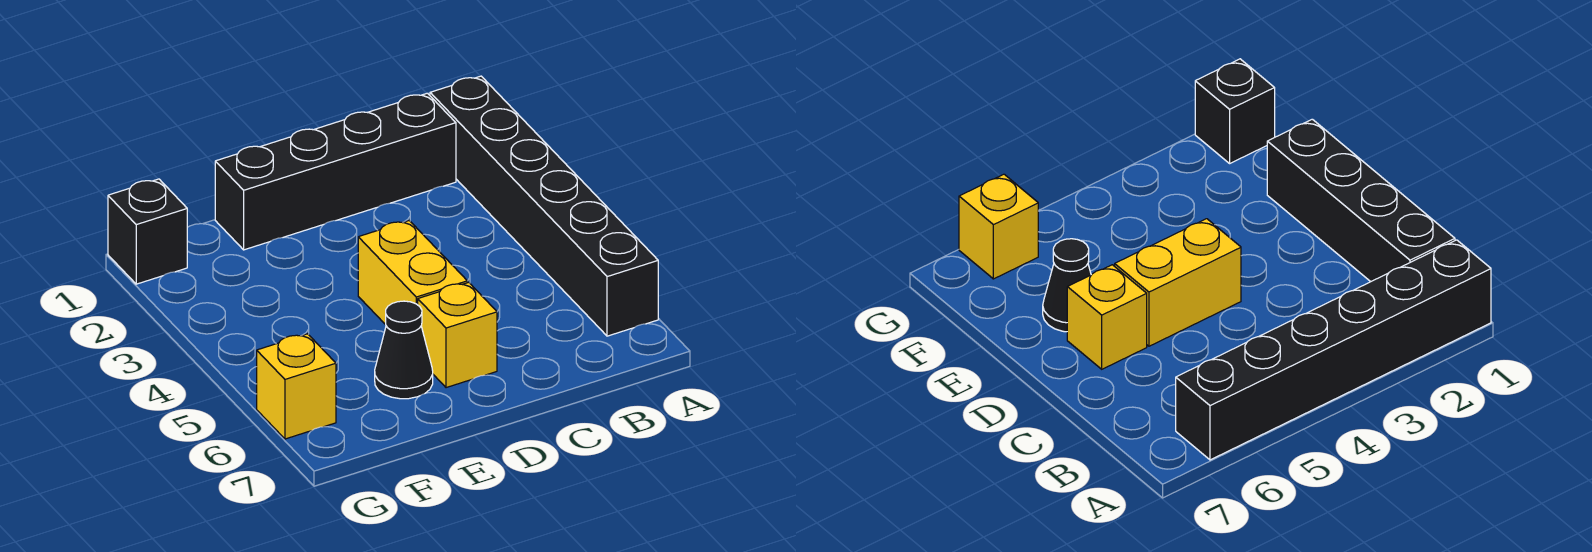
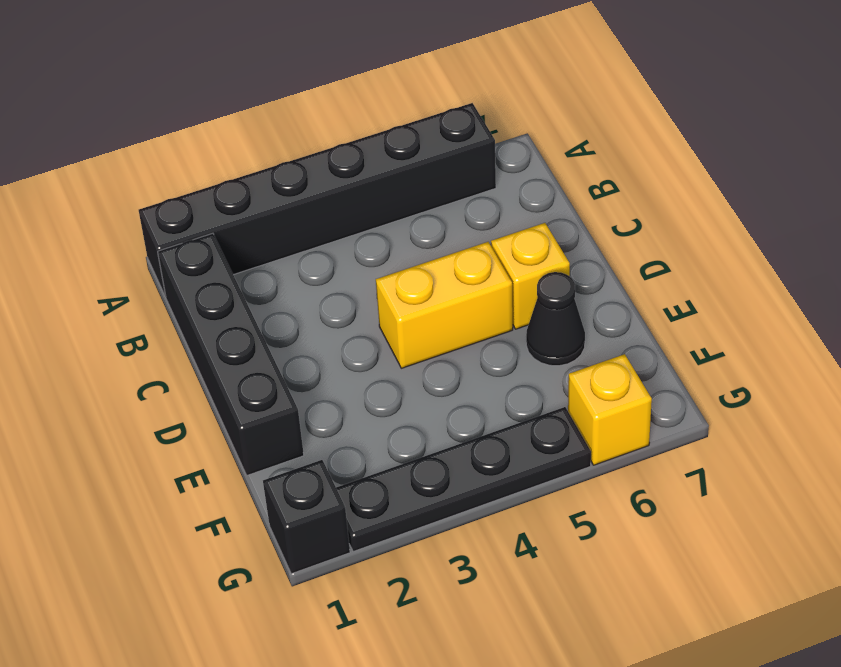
none -> black 1x4 plate [336,407,591,552]

